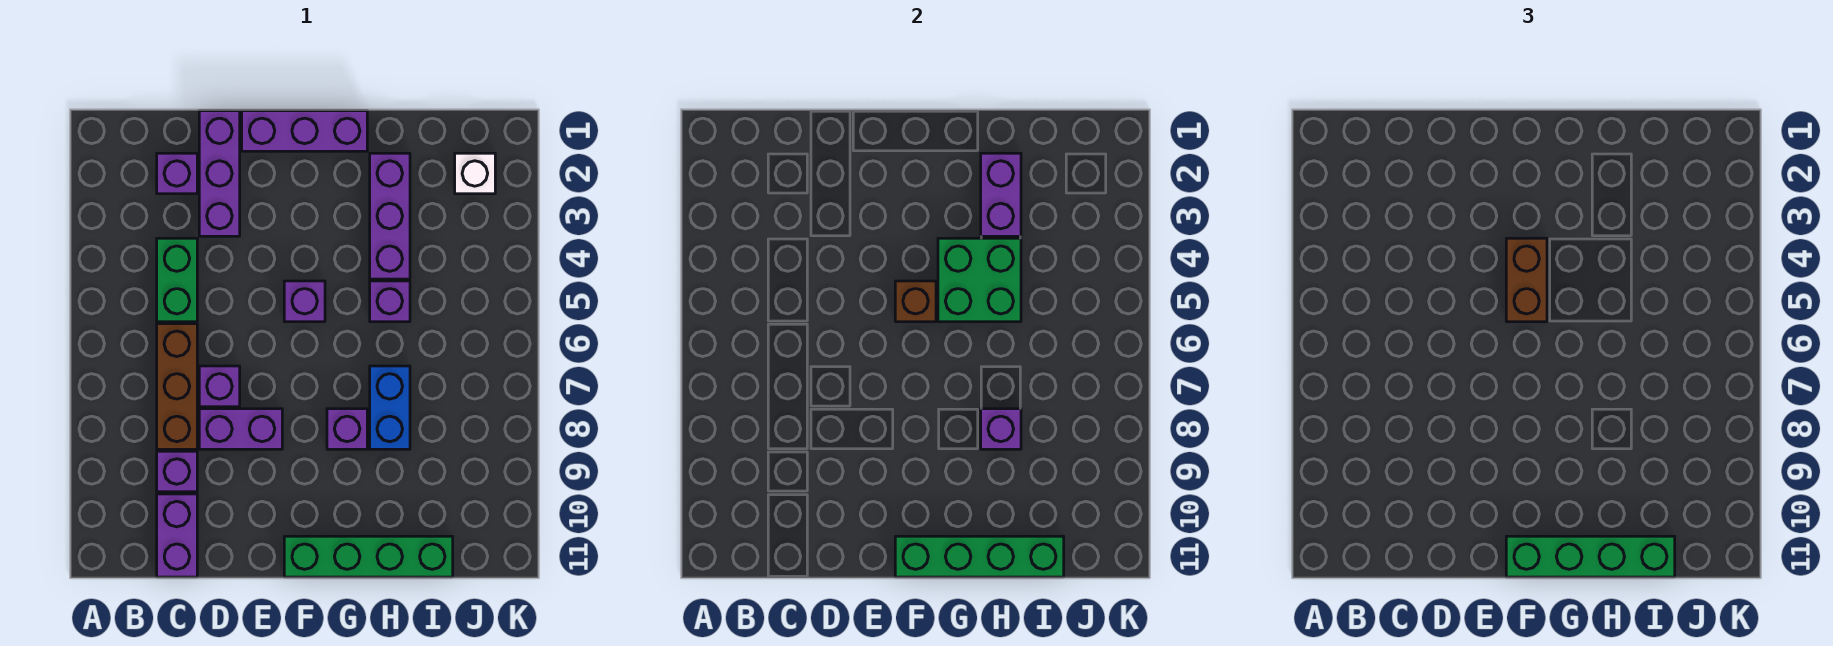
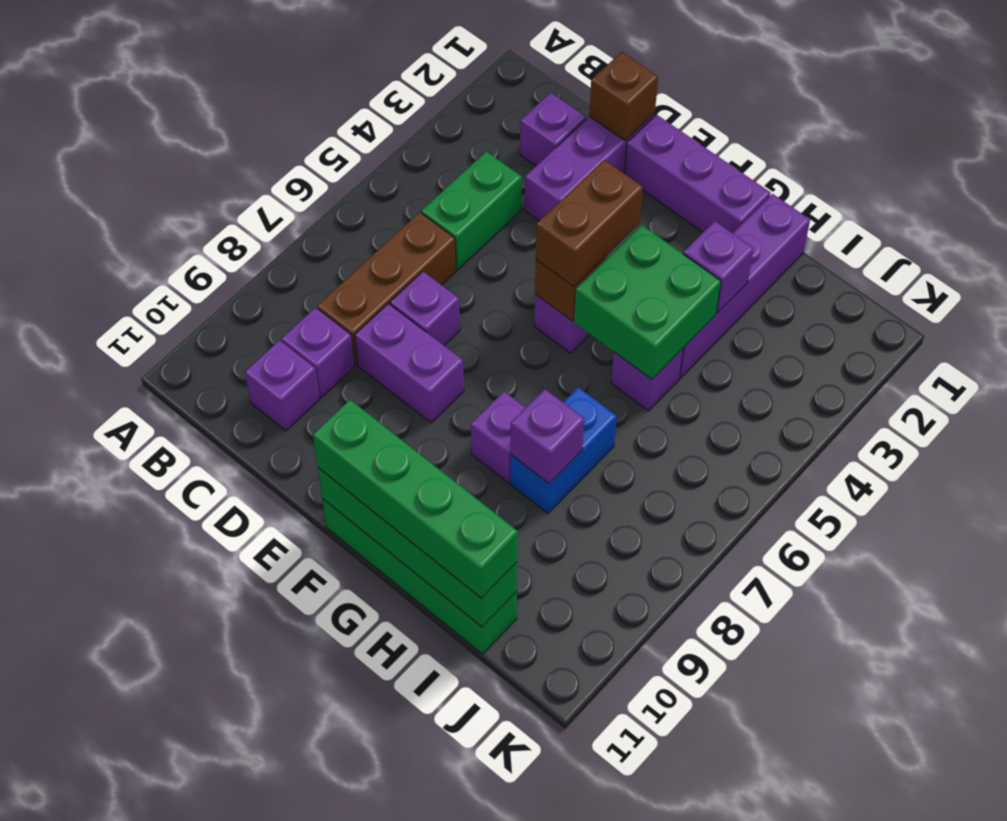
purple 1x2 brick [157,494,197,577] -> purple 1x1 brick [245,340,320,431]
none -> brown 1x1 brick [589,52,658,141]
purple 1x3 brick [370,153,410,279] -> purple 1x4 brick [680,194,810,378]
purple 1x2 brick [981,153,1021,236] -> purple 1x1 brick [683,221,754,313]
white 1x1 brick [455,153,495,194] -> none

